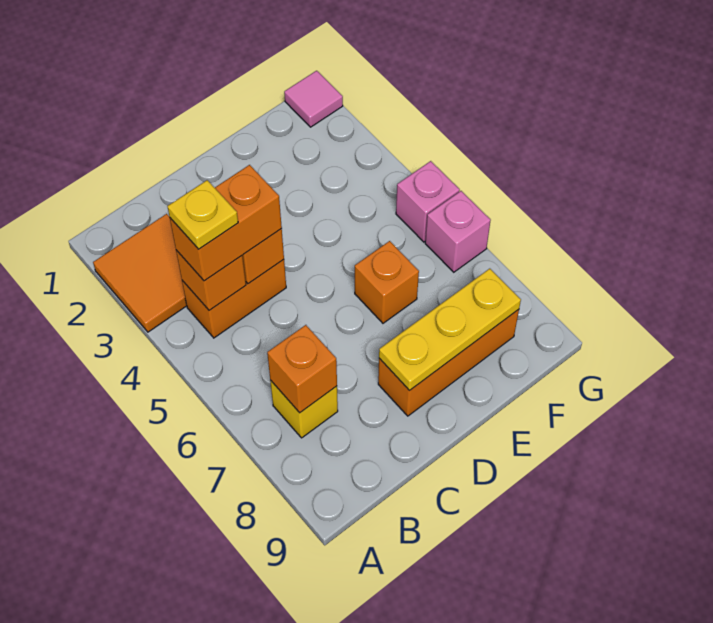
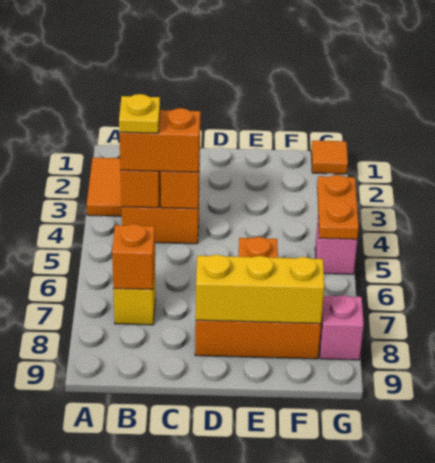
yellow 1x3 plate [379,269,521,391] -> yellow 1x3 brick [196,255,325,324]
pink 1x1 tile [284,71,343,127] -> orange 1x1 tile [311,141,348,174]
none -> orange 1x2 plate [317,175,359,239]
pink 1x1 brick [425,191,491,272] -> pink 1x1 brick moved to [319,295,364,360]

